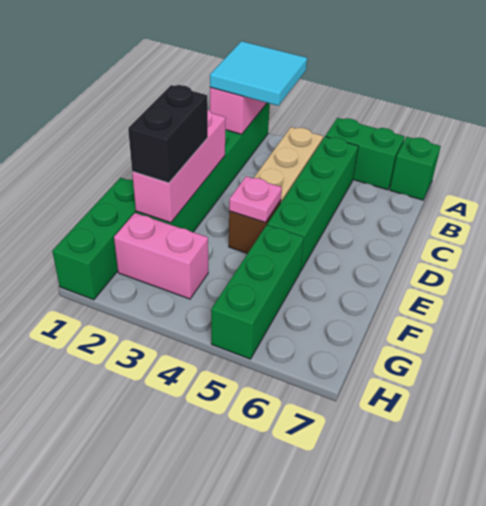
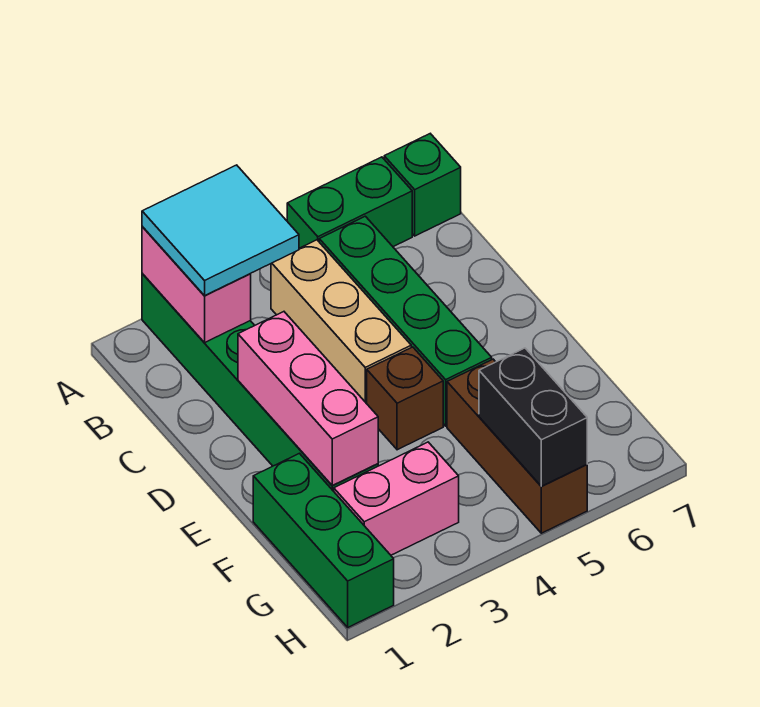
black 1x2 brick [128,85,208,183] -> black 1x2 brick moved to [479,348,587,486]
pink 1x1 plate [229,176,282,222] -> none
green 1x3 brick [211,225,304,359] -> brown 1x3 brick [447,359,587,533]

